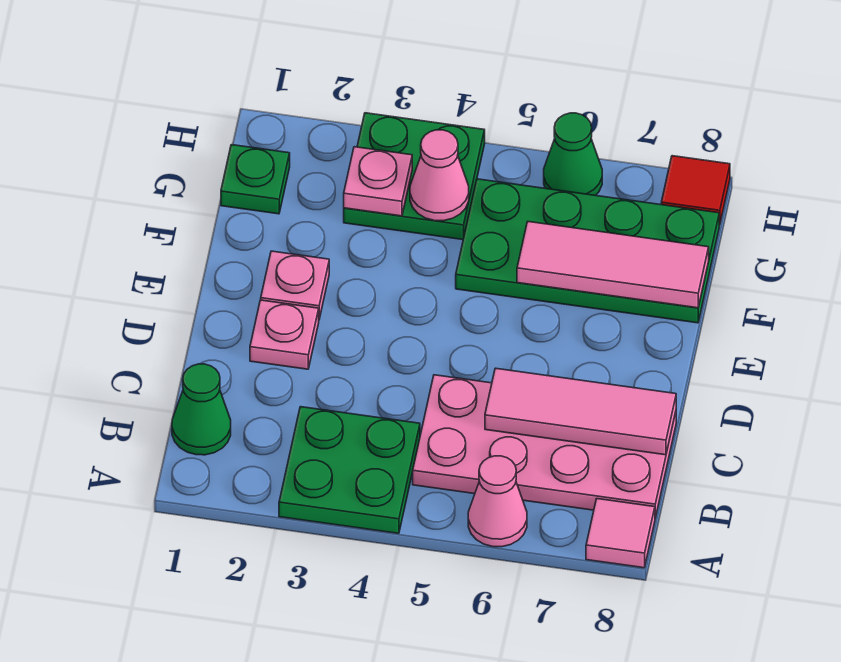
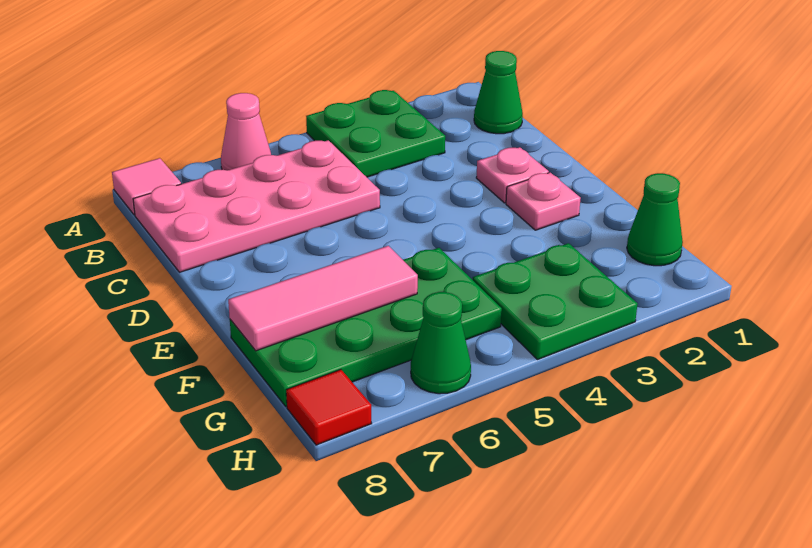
pink 1x3 tile [485,368,676,455] -> none
green 1x1 plate [221,145,290,214] -> green 1x1 cone [627,173,683,266]
pink 1x1 plate [344,147,412,216] -> none
pink 1x1 cone [410,130,469,221] -> none

